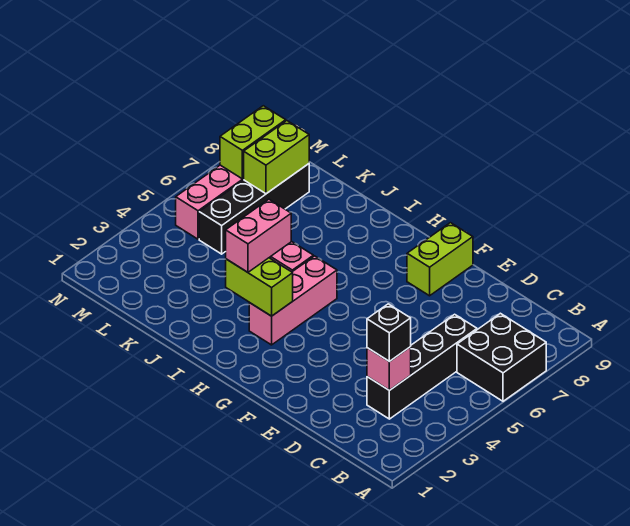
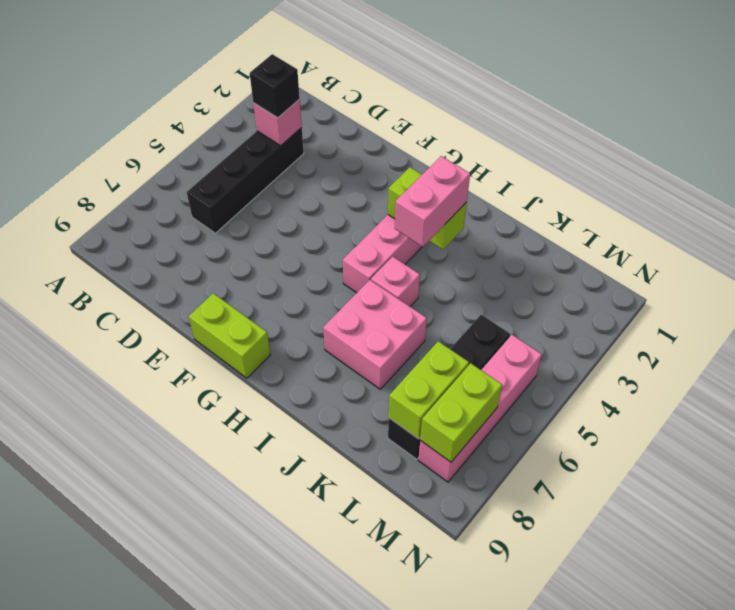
black 2x2 brick [457,313,546,401] -> none
lime 1x2 brick [407,223,473,296] -> lime 1x2 brick turned to [189,293,270,378]
none -> pink 2x2 brick [323,280,427,389]

